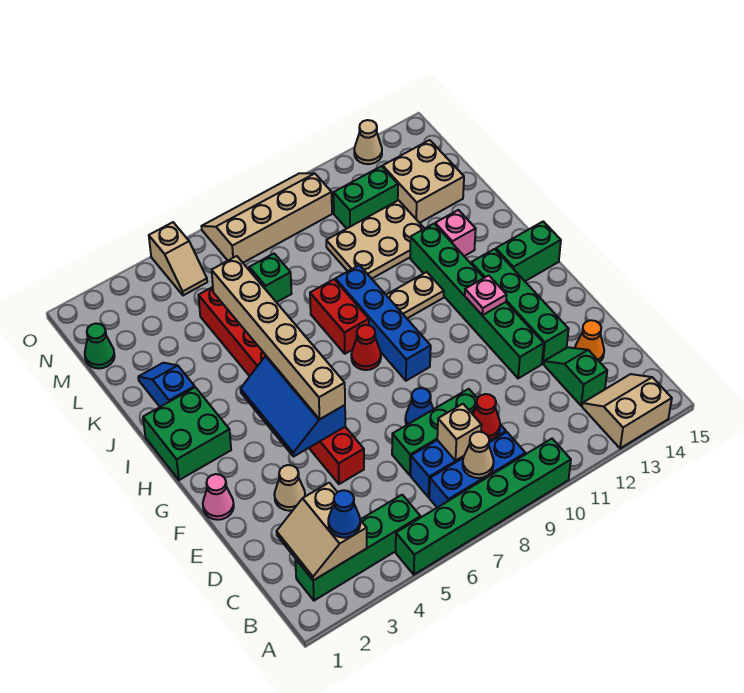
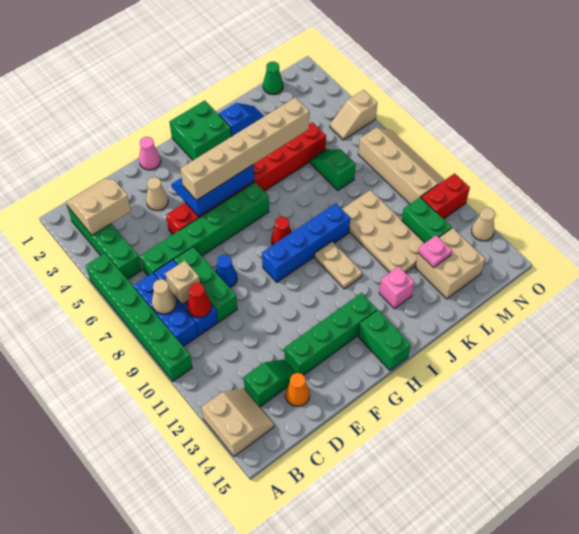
blue 1x1 cone [328,490,360,538] -> none
green 1x6 brick [410,224,544,378] -> green 1x6 brick moved to [140,182,269,275]
pink 1x1 plate [465,275,507,315] -> pink 1x1 plate moved to [418,235,452,268]
red 1x2 brick [310,279,369,354] -> red 1x2 brick moved to [421,173,470,219]
tan 2x3 plate [326,200,425,279] -> tan 2x4 plate [342,190,424,273]

